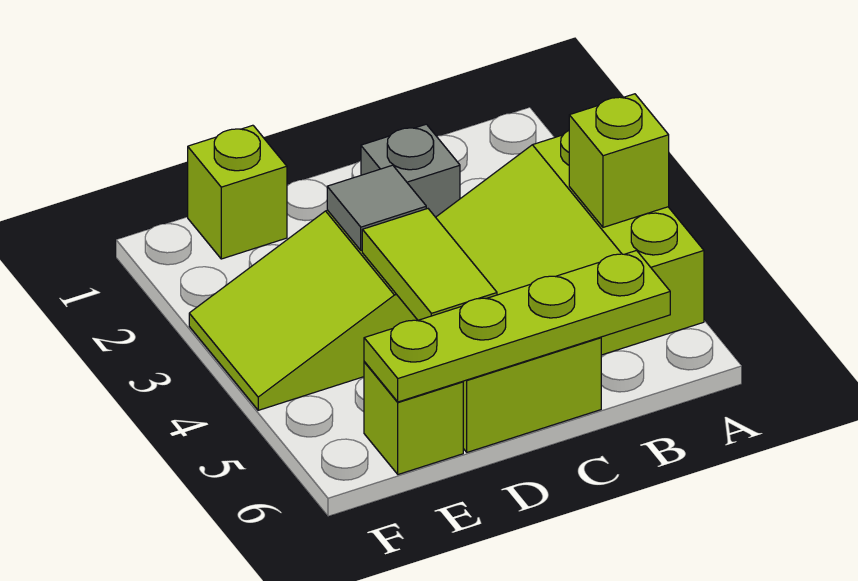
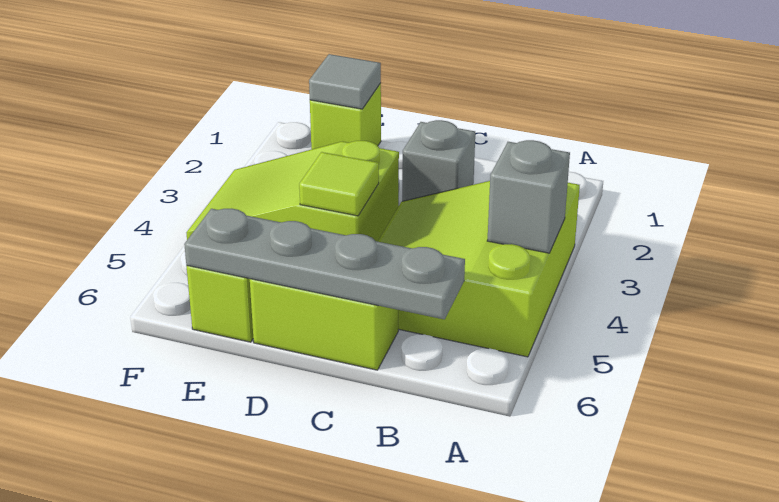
lime 1x1 brick [569,94,669,227] -> grey 1x1 brick [487,140,570,253]
lime 1x4 plate [364,251,670,402] -> grey 1x4 plate [184,209,465,319]
grey 1x1 tile [327,165,426,250] -> grey 1x1 tile moved to [309,54,381,109]
lime 1x2 tile [362,209,497,320] -> lime 1x1 tile [299,152,379,216]

